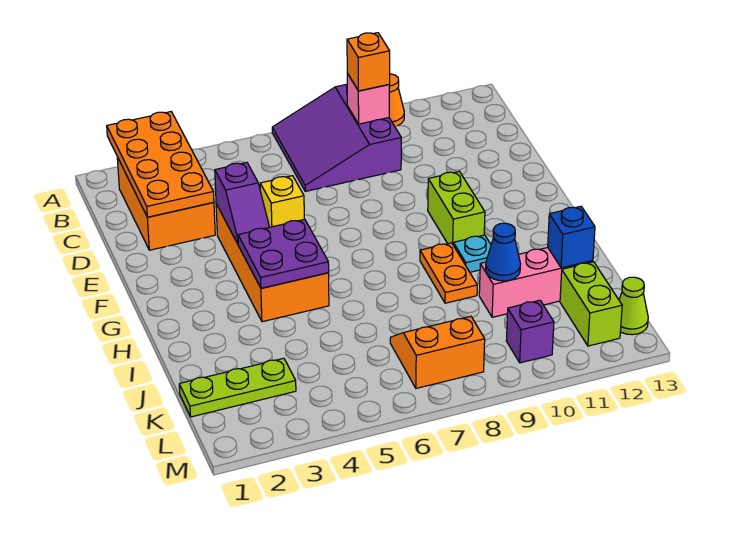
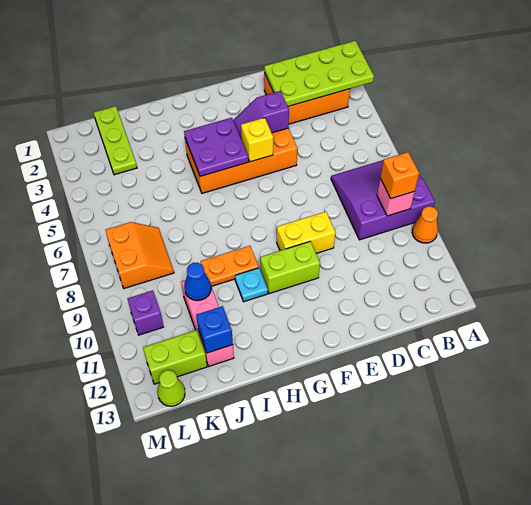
orange 2x4 plate [107,112,214,217] -> lime 2x4 plate [264,41,374,106]
none -> yellow 1x2 brick [277,212,336,253]

